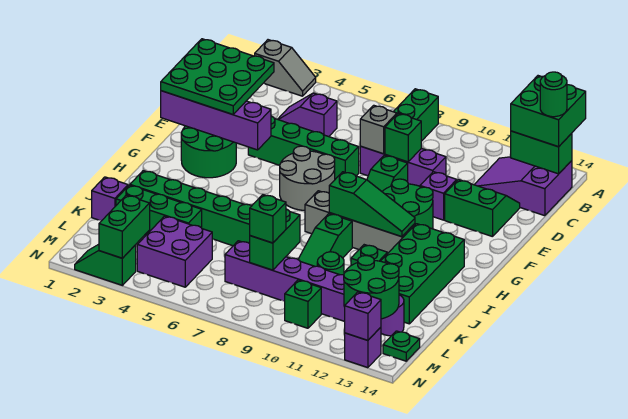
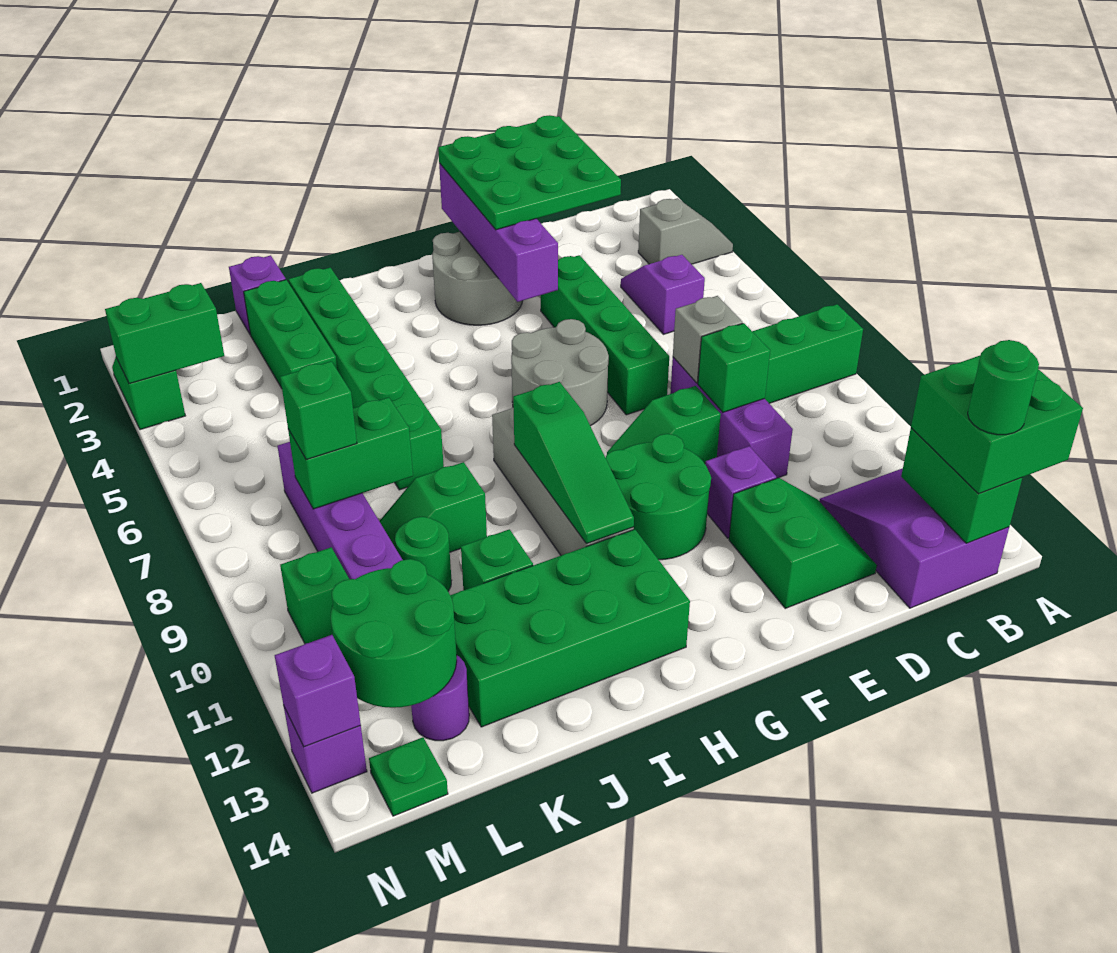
grey 1x2 slope [255,40,316,96] -> grey 1x2 slope turned to [638,198,733,264]
green 2x2 round brick [181,126,236,178] -> grey 2x2 round brick [432,232,522,325]
green 1x3 slope [298,214,352,267] -> green 1x2 slope [379,462,487,552]
purple 2x2 brick [137,216,212,287] -> none

